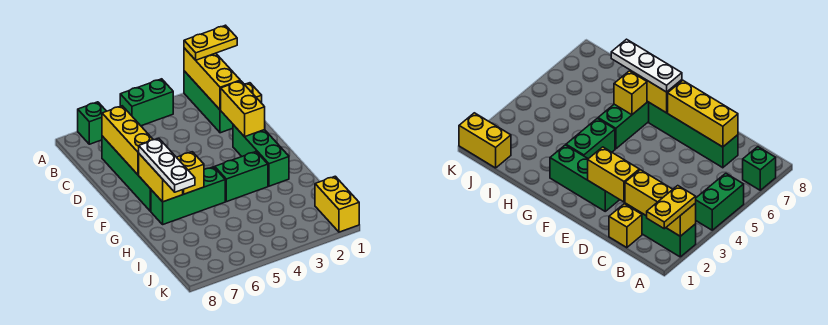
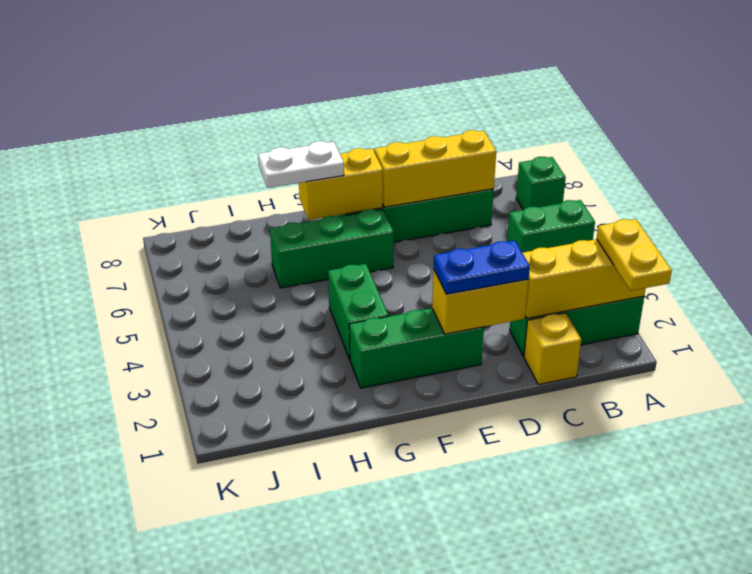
green 1x2 brick [120,79,173,126] -> green 1x2 brick turned to [507,200,595,253]
none -> blue 1x2 plate [434,241,530,294]
white 1x3 plate [139,138,195,192] -> white 1x2 plate [258,141,344,188]
green 1x3 brick [151,167,225,224] -> green 1x3 brick turned to [270,209,394,288]
yellow 1x1 brick [177,152,204,194] -> none
yellow 1x2 brick [315,176,359,232] -> none

